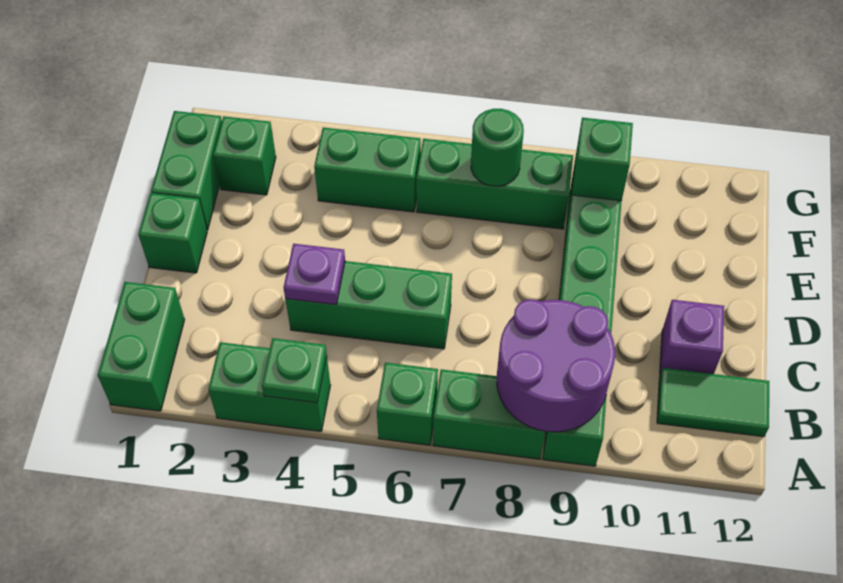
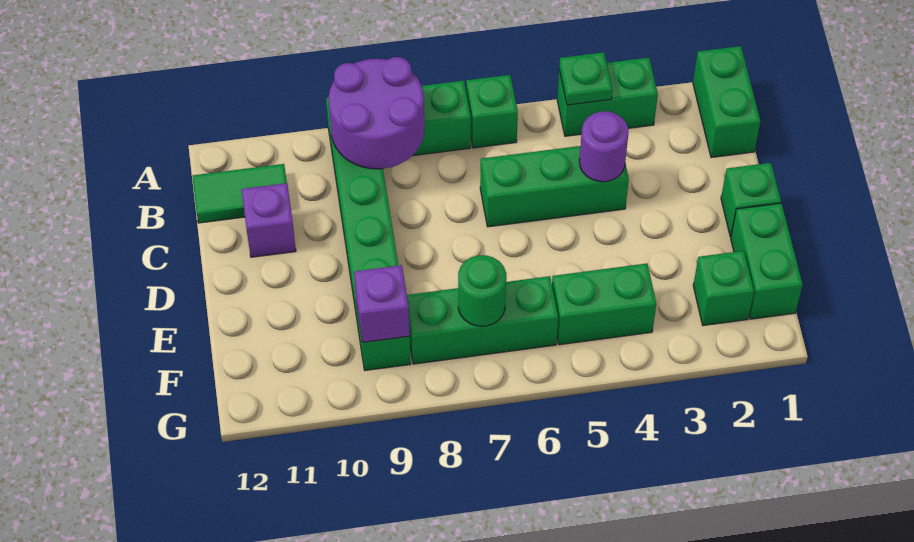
purple 1x1 plate [284,244,345,305] -> purple 1x1 round brick [579,112,628,182]
green 1x1 brick [572,118,633,201] -> purple 1x1 brick [354,265,410,342]

